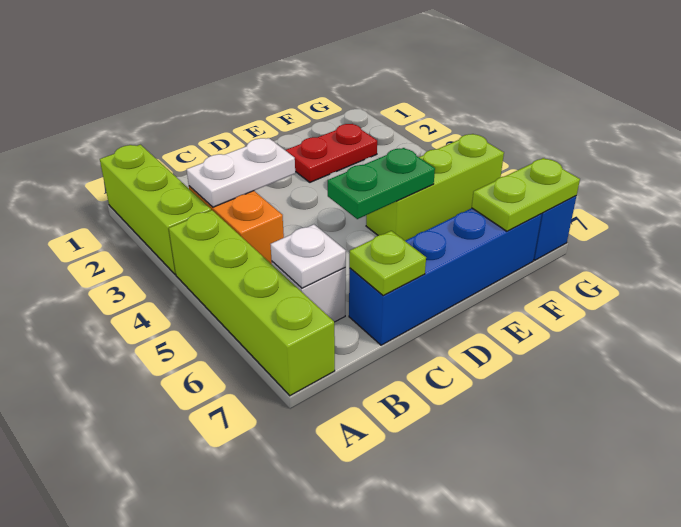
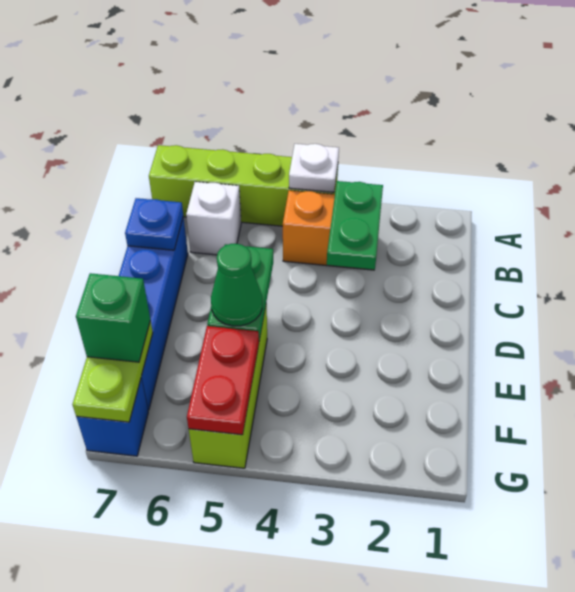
lime 1x3 brick [100,145,211,274] -> none
white 1x2 plate [187,138,295,207] -> green 1x2 plate [327,181,383,270]
white 1x1 plate [270,224,346,288] -> white 1x1 plate moved to [289,144,339,192]
lime 1x1 plate [349,231,426,296] -> blue 1x1 plate [125,198,183,250]
red 1x2 plate [286,124,377,182] -> red 1x2 plate moved to [187,326,259,435]
none -> green 1x1 cone [211,244,262,326]
none -> green 1x1 brick [76,273,150,362]

